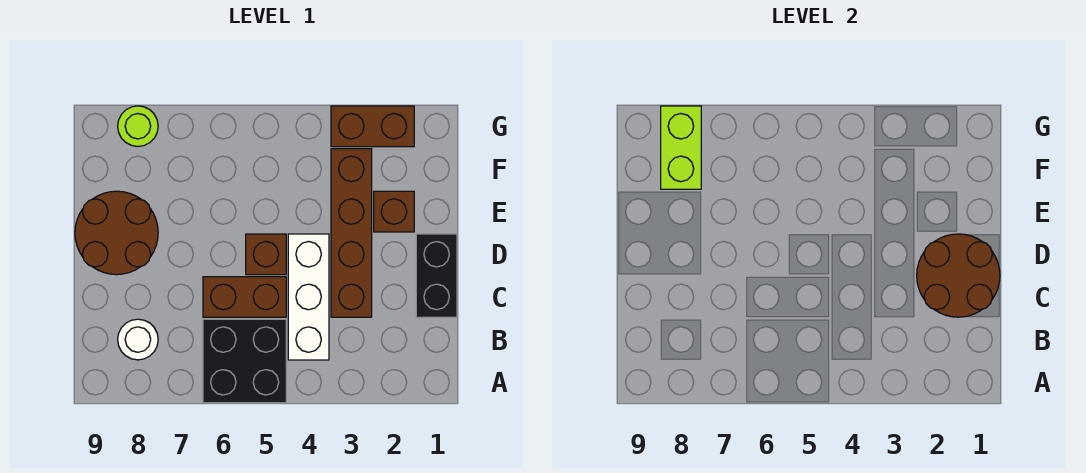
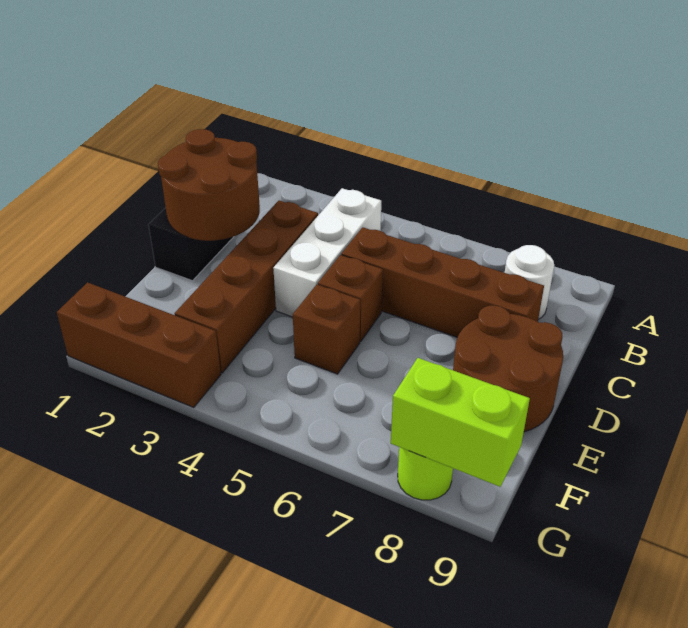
black 2x2 brick [203,319,286,403] -> none
brown 1x2 brick [203,277,286,317] -> brown 1x4 brick [341,227,544,337]
brown 1x1 brick [374,191,414,232] -> brown 1x1 brick moved to [293,285,360,374]
lime 1x2 brick [661,106,701,189] -> lime 1x2 brick turned to [391,358,530,487]
brown 1x2 brick [331,106,414,147] -> brown 1x3 brick [57,282,221,407]

